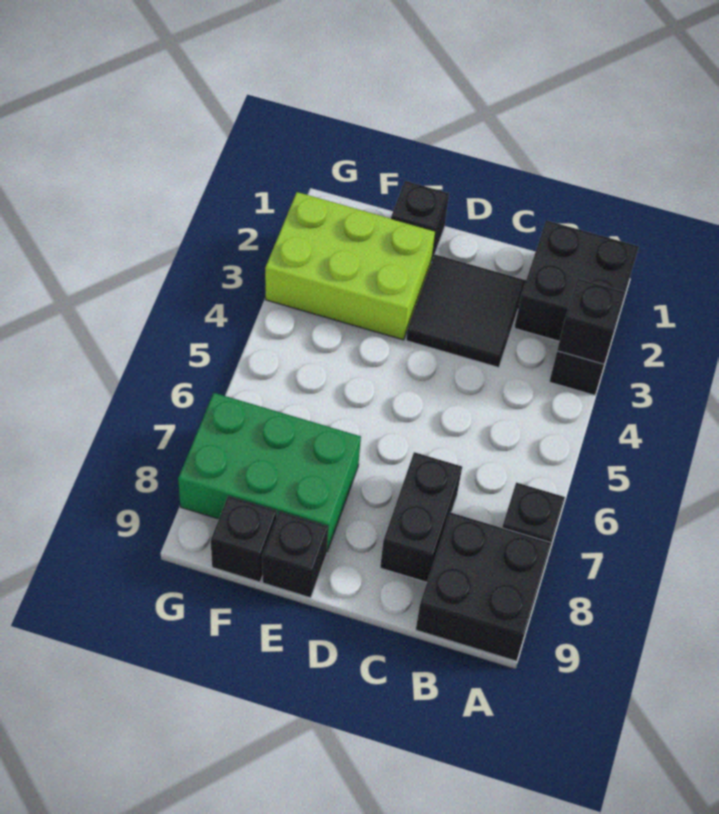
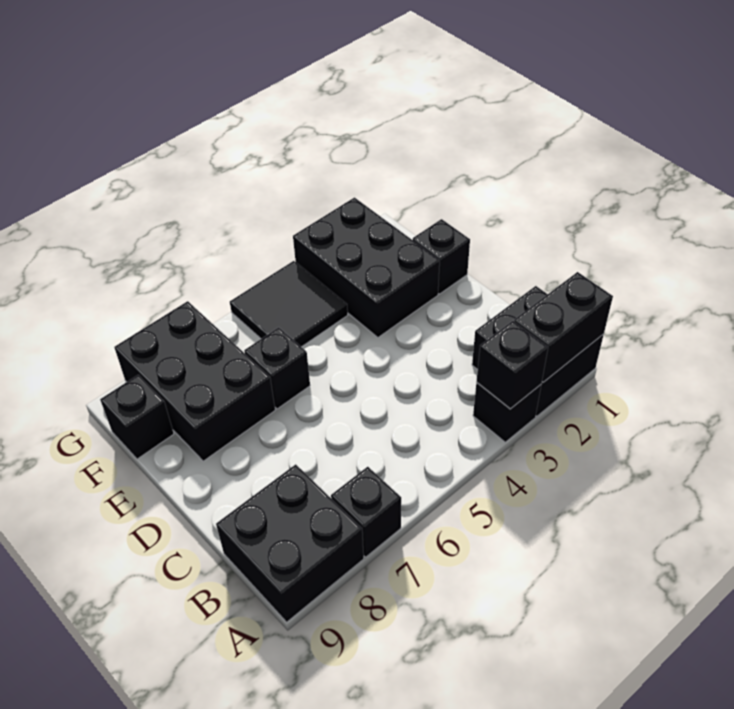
black 2x2 tile [406,255,526,367] -> black 2x2 tile moved to [230,261,348,347]
black 1x2 brick [380,452,462,582] -> black 1x2 brick moved to [514,272,613,382]
lime 2x3 brick [265,192,435,340] -> black 2x3 brick [293,198,440,337]
green 2x3 brick [178,393,361,551] -> black 2x3 brick [114,301,275,461]
black 1x1 brick [262,512,328,598] -> black 1x1 brick moved to [244,327,310,409]

